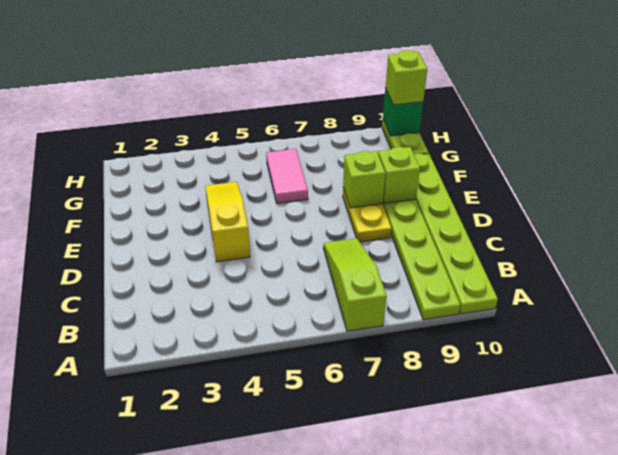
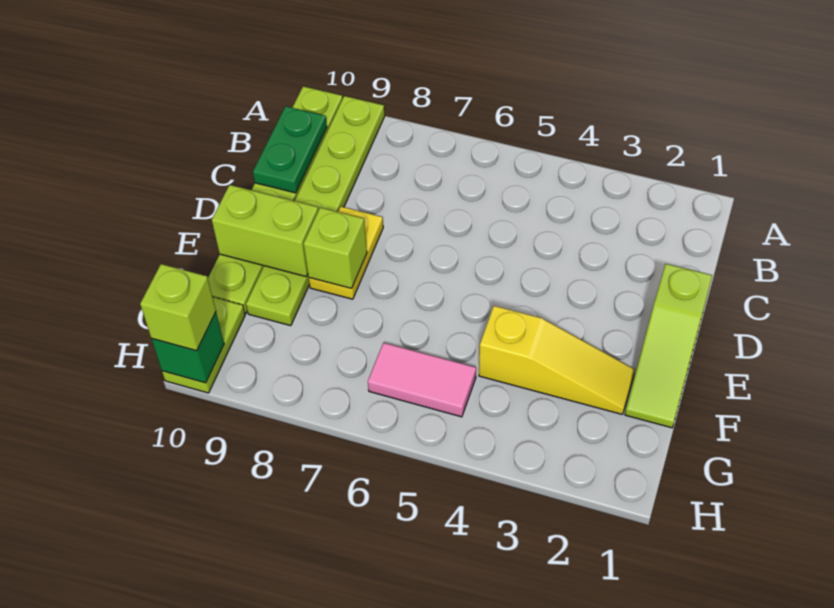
lime 1x3 slope [323,238,387,331] -> lime 1x3 slope moved to [625,264,712,428]
none -> green 1x2 plate [253,106,327,193]
yellow 1x3 slope [205,182,250,262] -> yellow 1x3 slope turned to [479,306,635,414]
lime 1x1 brick [378,147,420,203] -> lime 1x2 brick [212,185,318,276]
pink 1x2 tile [266,149,308,204] -> pink 1x2 tile turned to [368,343,476,417]

